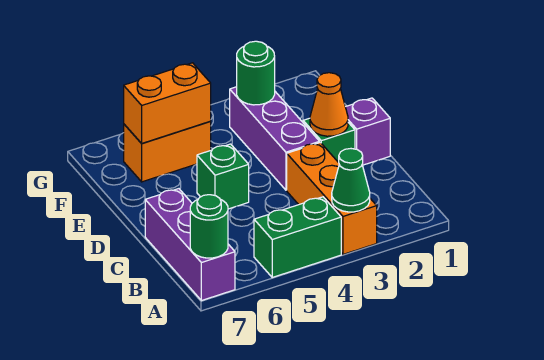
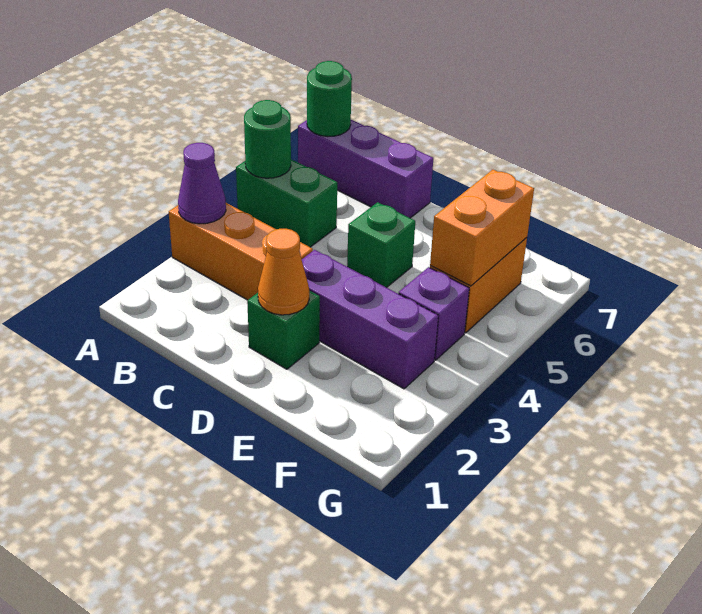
green 1x1 cone [332,149,370,212] -> purple 1x1 cone [178,143,226,224]
green 1x2 brick [254,197,341,277] -> green 1x2 brick turned to [236,160,337,247]
purple 1x1 brick [346,98,390,165] -> purple 1x1 brick moved to [399,267,469,360]
green 1x1 round brick [237,41,275,105] -> green 1x1 round brick moved to [244,100,291,178]

